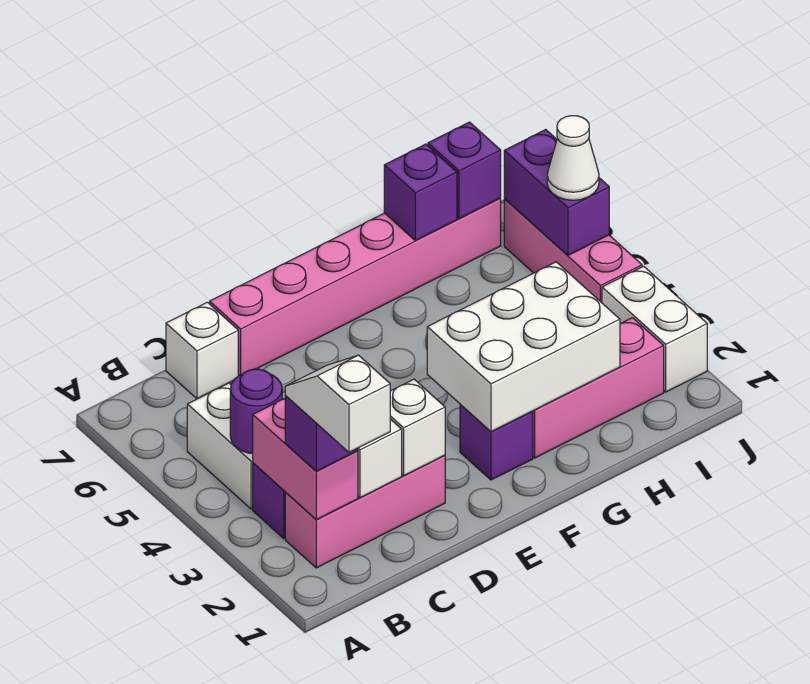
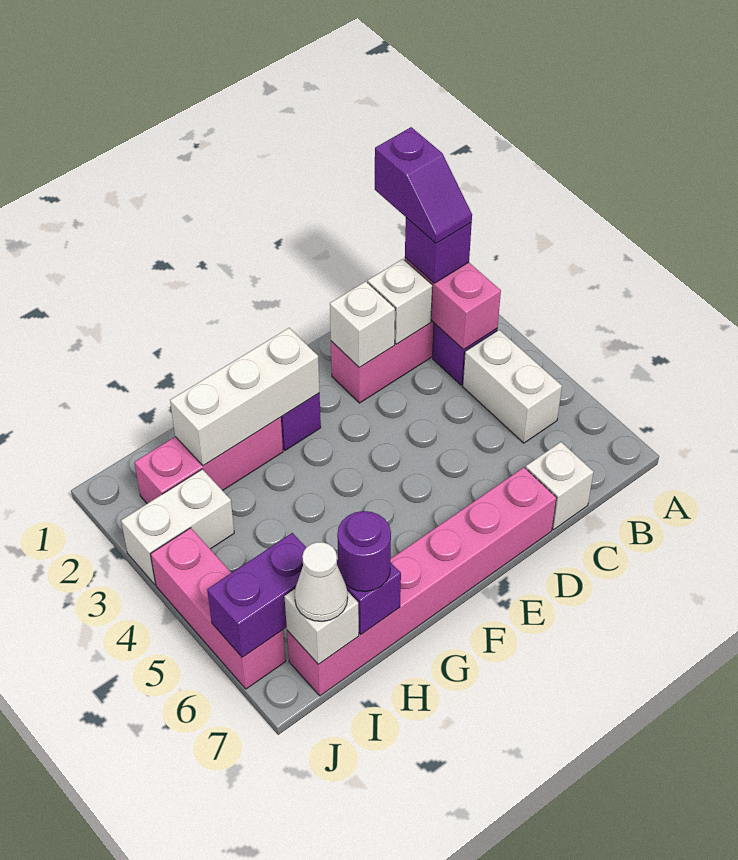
white 1x2 slope [285,355,390,452] -> purple 1x2 slope [375,127,472,243]
purple 1x1 round brick [230,369,282,454] -> purple 1x1 round brick moved to [337,511,391,592]
white 2x3 brick [427,262,620,432] -> white 1x3 brick [170,328,320,466]
purple 1x1 brick [428,122,501,219] -> white 1x1 brick [284,589,359,664]
white 1x2 brick [602,266,707,392] -> white 1x2 brick turned to [121,469,234,585]
purple 1x2 brick [504,130,609,255] -> purple 1x2 brick turned to [207,533,306,657]
white 1x1 cone [547,116,599,200] -> white 1x1 cone moved to [295,542,348,621]

